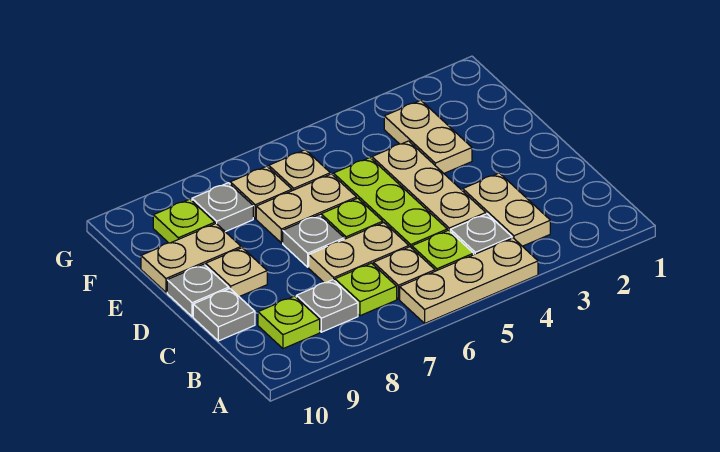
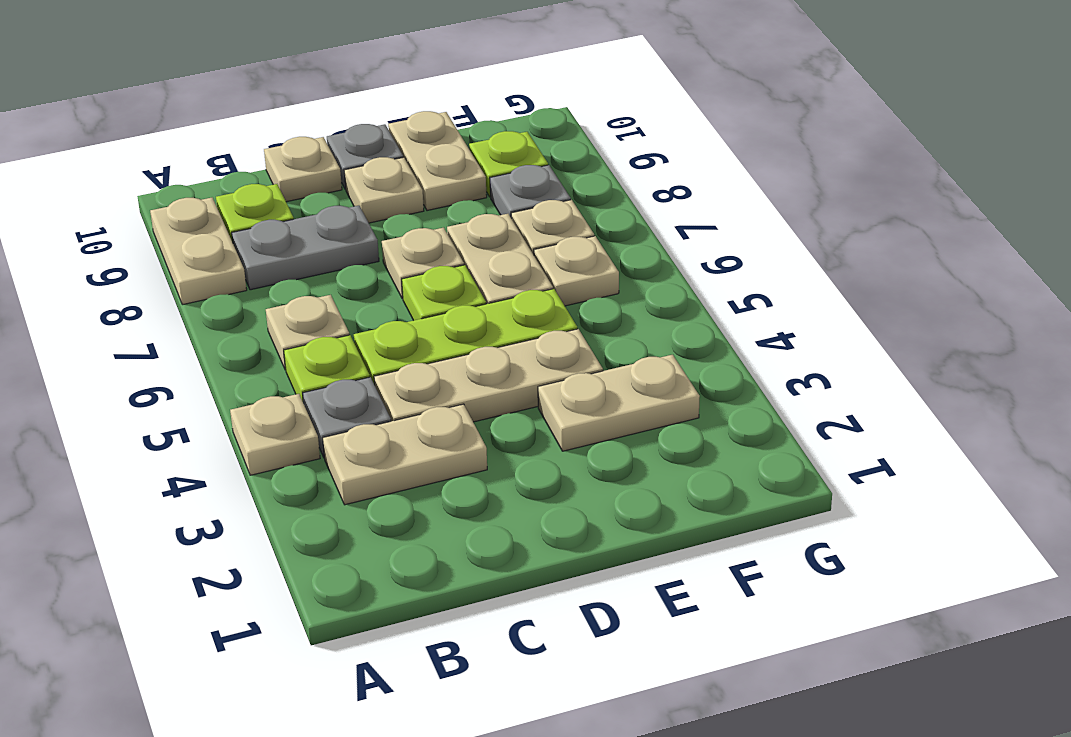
tan 1x3 plate [400,238,538,323] -> tan 1x1 plate [230,394,320,475]
lime 1x1 plate [335,263,397,316] -> none
grey 1x1 plate [296,280,358,332] -> grey 1x2 plate [232,206,379,290]
tan 1x2 plate [309,223,409,283] -> tan 1x2 plate moved to [150,198,247,305]
grey 1x1 plate [193,289,255,341] -> tan 1x1 plate [264,137,342,202]
grey 1x1 plate [283,215,344,267] -> tan 1x1 plate [382,228,464,299]

